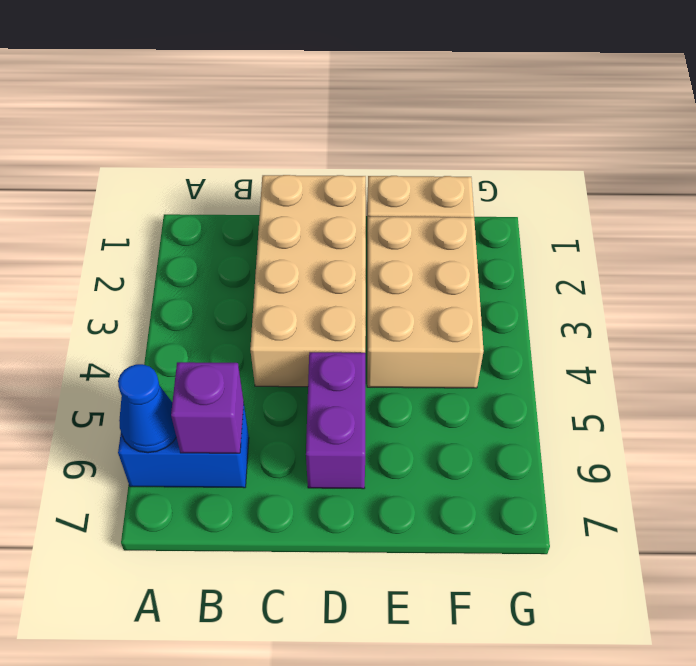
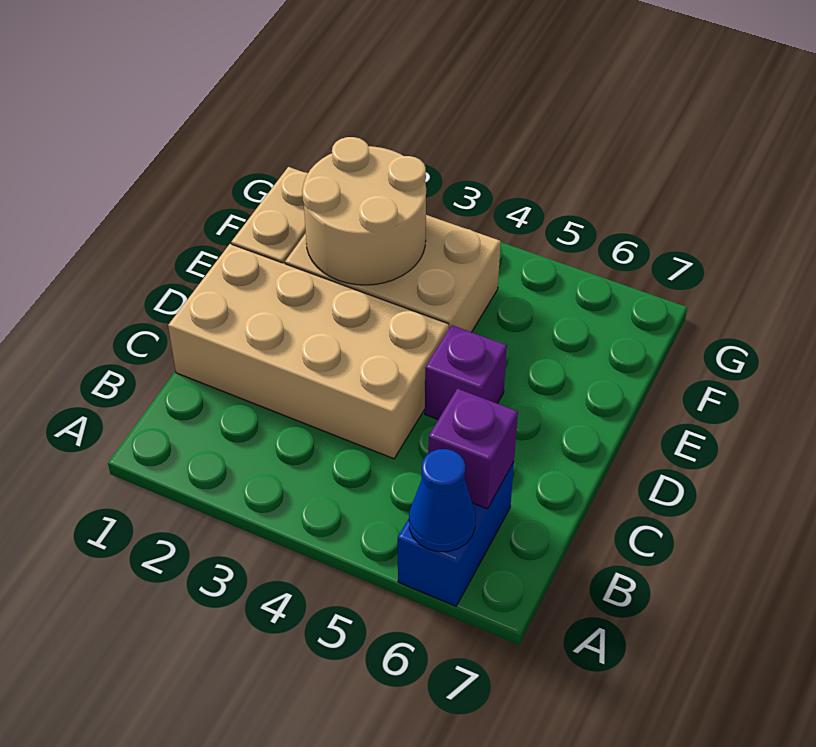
purple 1x2 brick [306,352,365,489] -> purple 1x1 brick [425,325,507,420]
none -> tan 2x2 round brick [302,137,426,285]

